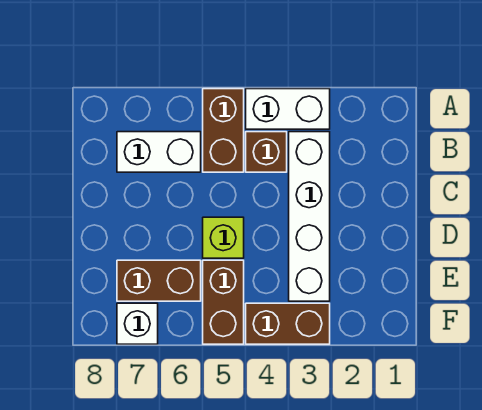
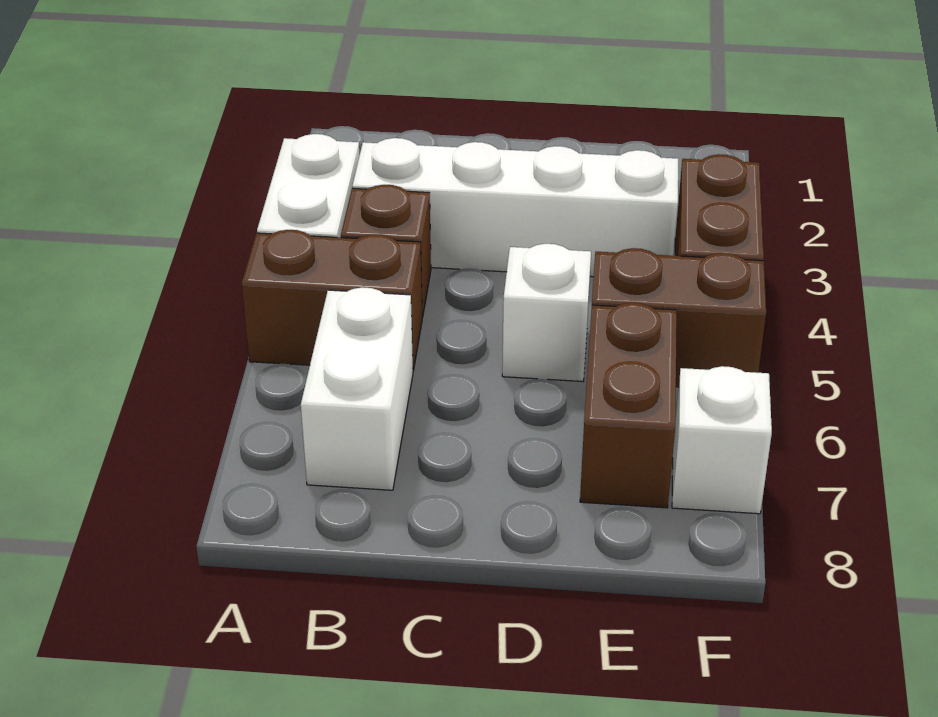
lime 1x1 brick [203,217,244,258] -> white 1x1 brick [502,244,591,381]

